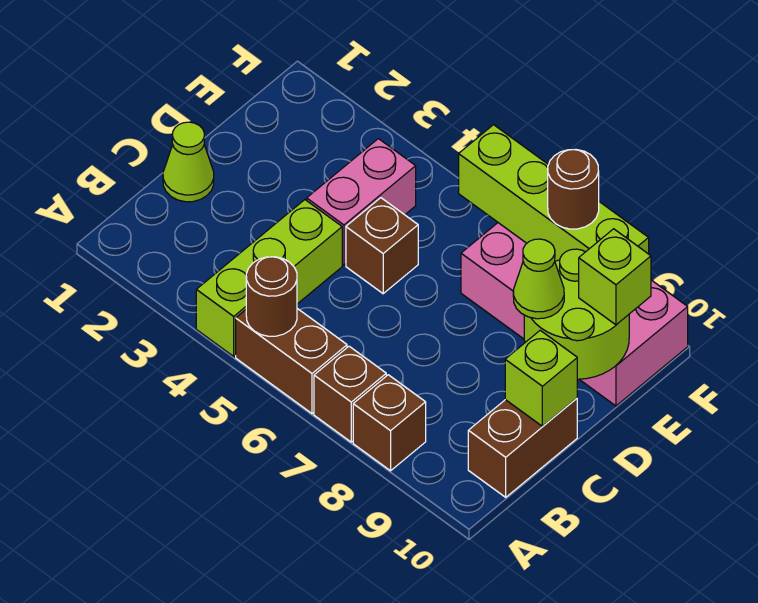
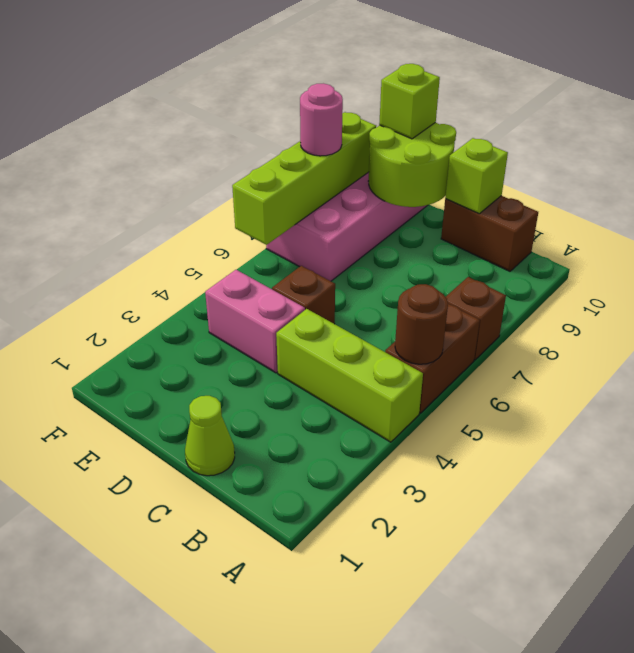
brown 1x1 brick [353,375,426,471] -> none
lime 1x1 cone [513,239,564,319] -> none
brown 1x1 round brick [548,149,599,229] -> pink 1x1 round brick [300,83,343,156]

